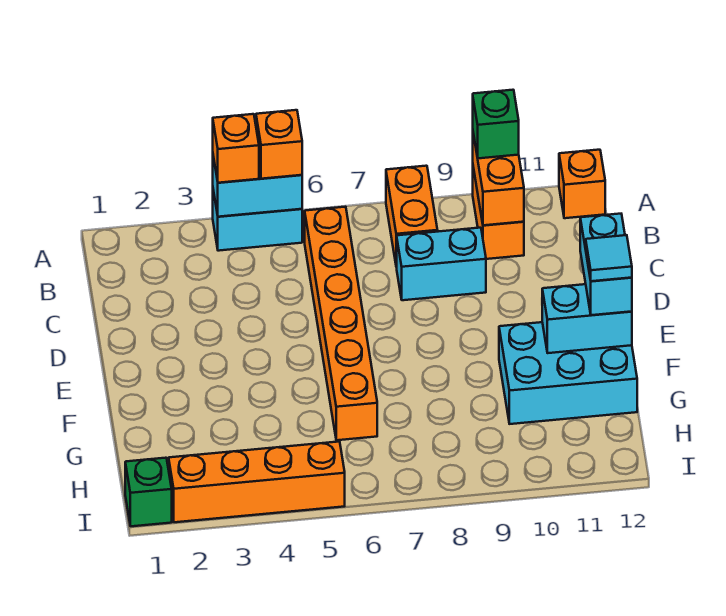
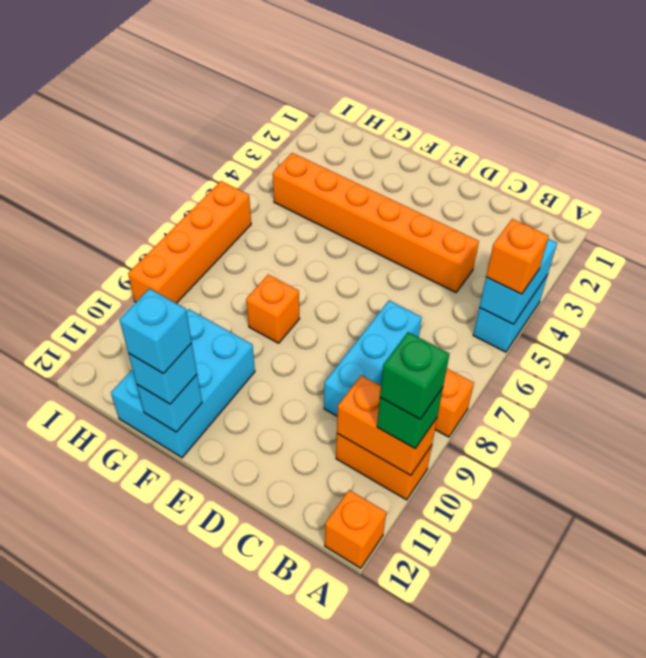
orange 1x1 brick [213,114,259,183] -> orange 1x1 brick moved to [246,275,299,343]
orange 1x6 brick [305,207,377,440] -> orange 1x6 brick moved to [273,153,479,292]
cyan 1x2 brick [397,228,486,300] -> cyan 1x3 brick [324,300,422,416]
cyan 1x2 brick [580,214,632,315] -> cyan 1x1 brick [128,343,197,404]
cyan 1x2 brick [542,284,632,353] -> cyan 1x1 brick [137,375,202,432]
cyan 1x1 tile [586,235,632,281] -> cyan 1x1 brick [119,289,192,374]
green 1x1 brick [125,458,172,526] -> green 1x1 brick moved to [380,332,449,419]
orange 1x4 brick [169,442,345,522] -> orange 1x4 brick moved to [128,181,251,303]

